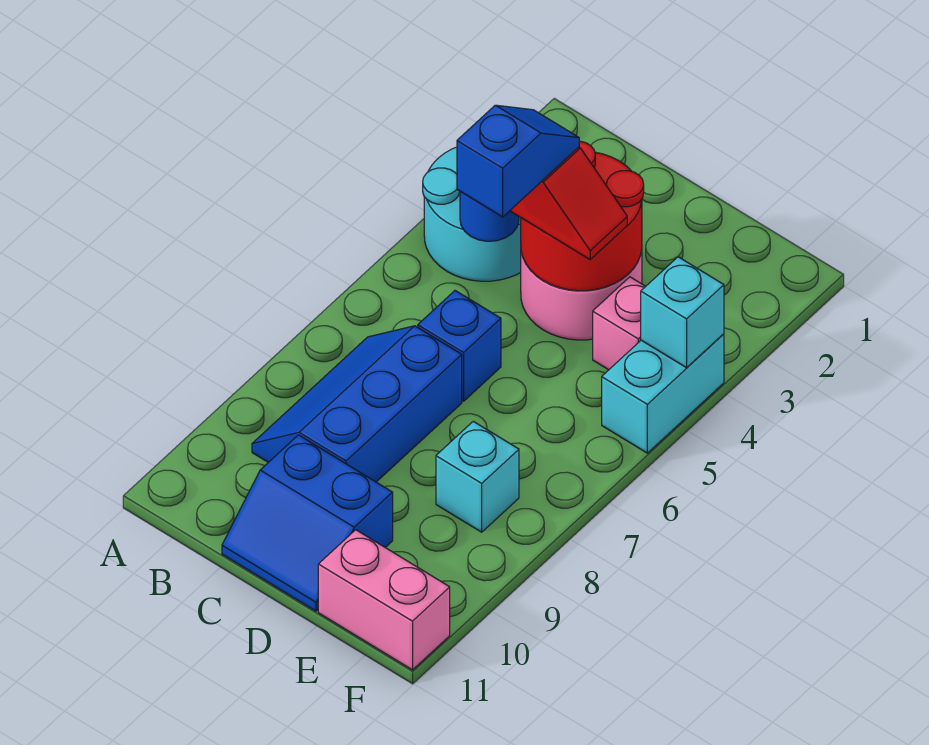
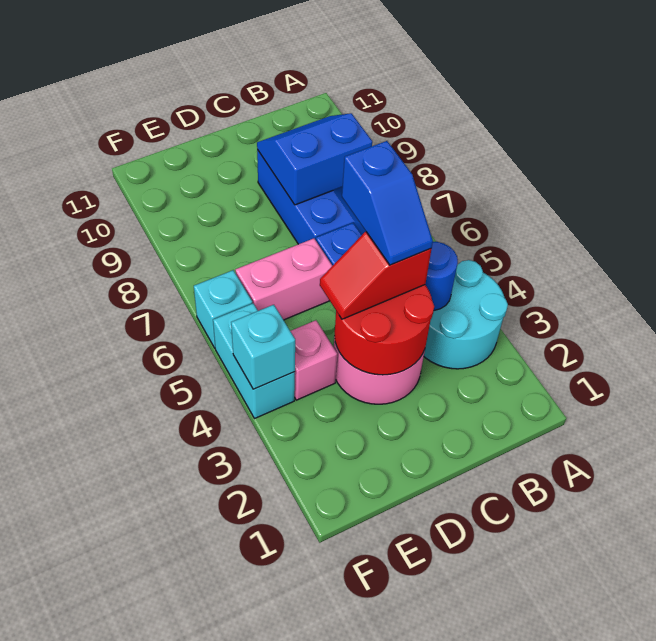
blue 2x2 slope [222,435,393,611] -> blue 2x2 slope moved to [257,113,372,205]
cyan 1x1 brick [436,421,519,532] -> cyan 1x1 brick moved to [194,270,252,348]
pink 1x2 brick [318,530,450,670] -> pink 1x2 brick moved to [235,238,332,320]

